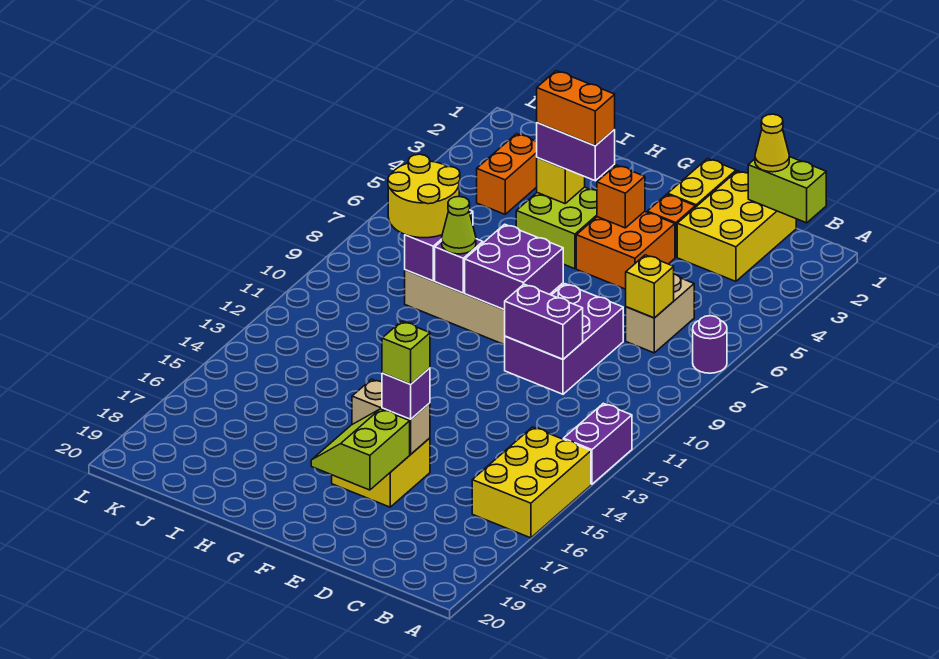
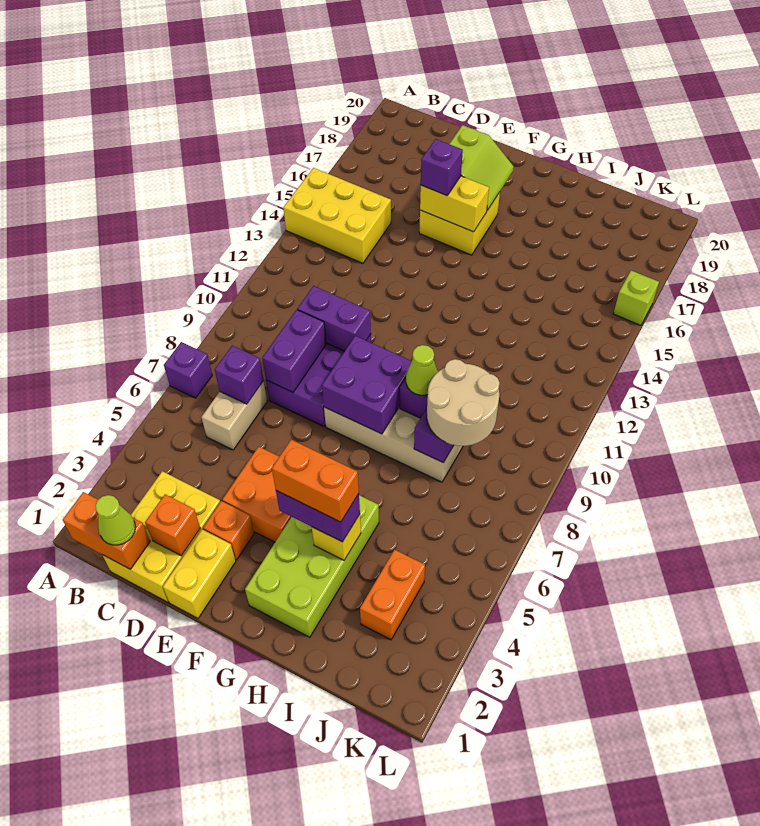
purple 1x1 round brick [693,316,727,373] -> purple 1x1 brick [164,342,212,398]
purple 1x2 brick [563,403,632,484] -> purple 1x2 brick moved to [262,310,326,392]
yellow 2x3 brick [472,427,591,538] -> yellow 2x3 brick turned to [283,168,391,263]
lime 1x2 brick [748,157,826,223] -> orange 1x2 brick [63,492,150,569]
yellow 1x1 cone [755,114,789,172] -> lime 1x1 cone [95,495,135,545]
yellow 1x1 brick [626,255,674,318] -> purple 1x1 brick [215,346,264,404]
tan 1x2 brick [352,379,430,454] -> yellow 1x2 brick [420,176,489,232]
lime 1x1 brick [382,321,430,384] -> lime 1x1 brick moved to [613,271,659,325]
orange 1x1 brick [597,165,645,228] -> orange 1x1 brick moved to [145,494,200,556]
lime 2x2 brick [516,187,597,269] -> lime 2x4 brick [245,495,379,637]
yellow 2x2 round brick [388,154,460,238] -> tan 2x2 round brick [427,359,500,446]

